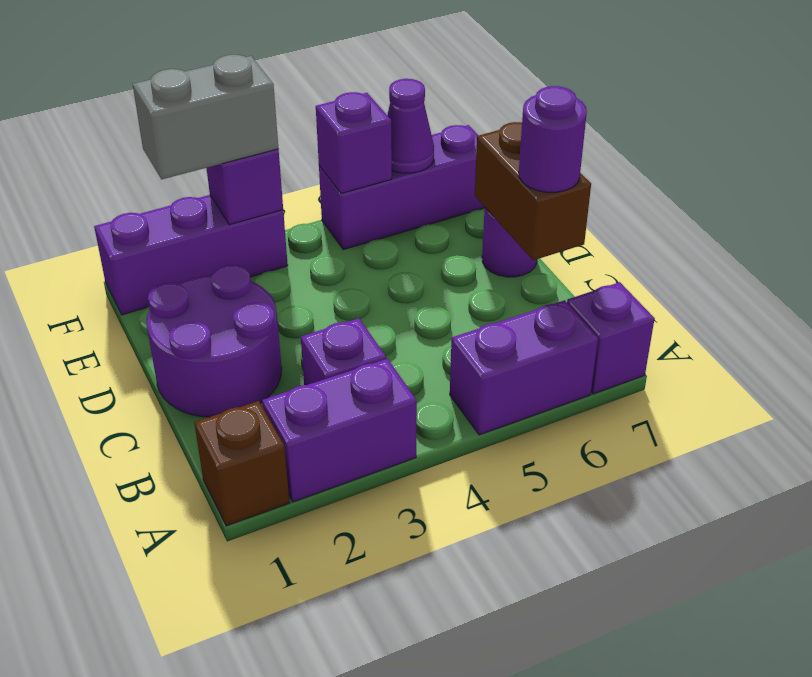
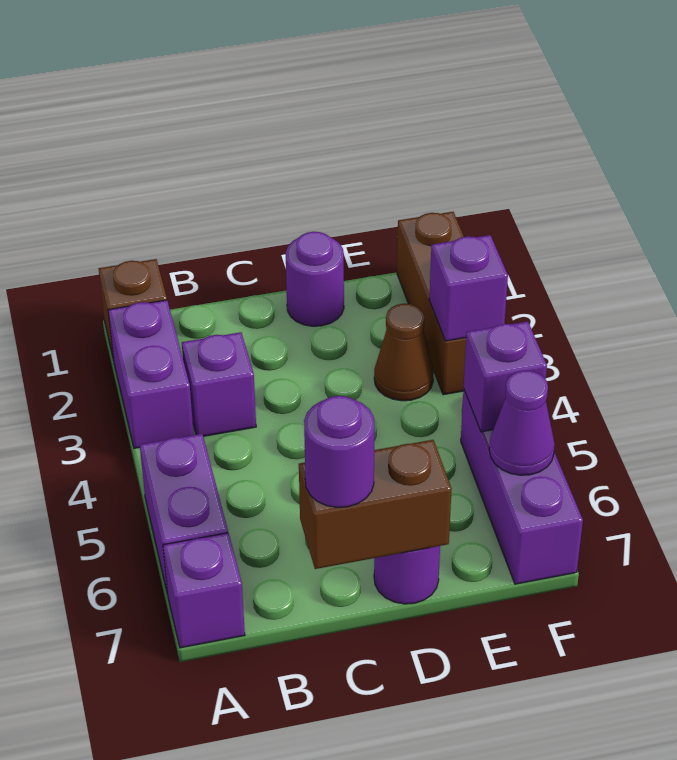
purple 2x2 round brick [146,265,282,417] -> purple 1x1 round brick [286,232,344,326]
none -> brown 1x1 cone [374,304,434,401]
purple 1x3 brick [94,195,288,315] -> brown 1x3 brick [397,212,466,395]
grey 1x2 brick [133,55,279,179] -> none

